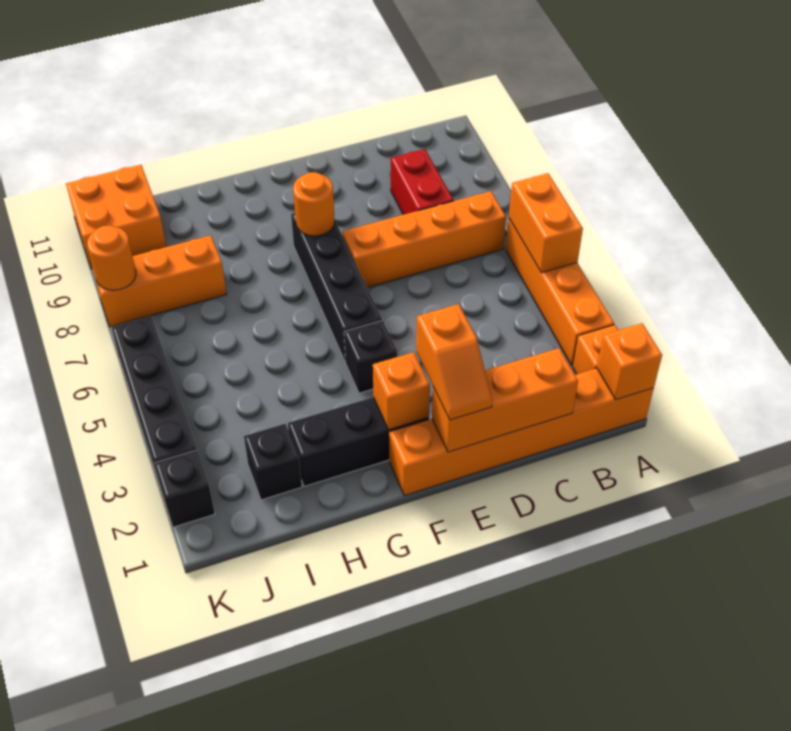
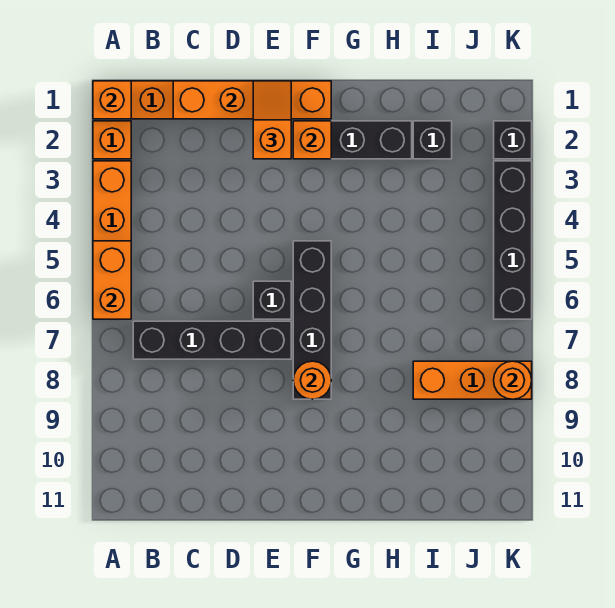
orange 1x4 brick [342,191,506,288] -> black 1x4 brick [133,321,291,359]
red 1x2 brick [391,149,453,215] -> none
black 1x1 brick [344,321,397,393] -> black 1x1 brick moved to [253,281,291,319]
orange 2x2 brick [66,165,166,269] -> none

